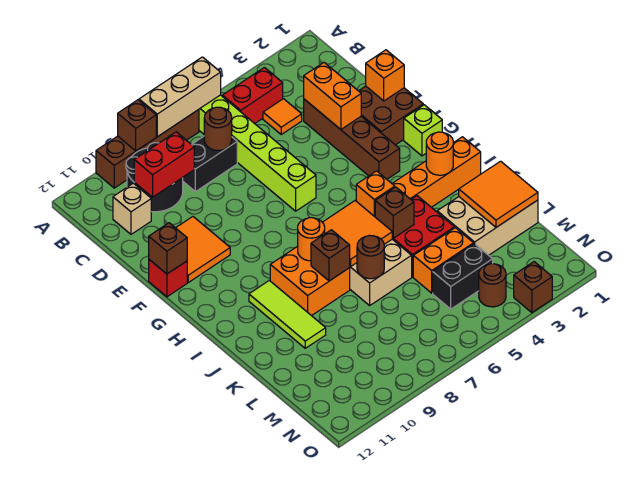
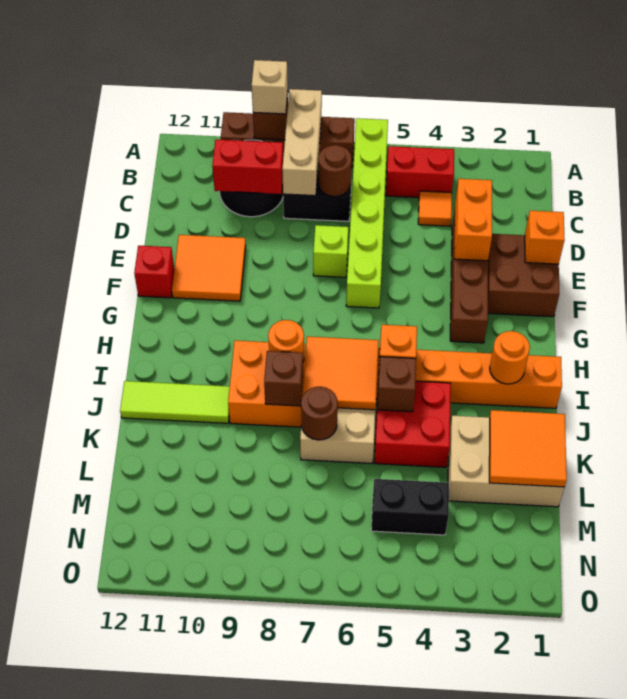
tan 1x3 brick [139,57,221,137] -> tan 1x3 brick turned to [282,89,322,196]
tan 1x1 brick [113,183,151,234] -> tan 1x1 brick moved to [252,60,288,114]
brown 1x1 brick [149,223,187,274] -> none
lime 1x1 brick [404,105,442,156] -> lime 1x1 brick moved to [313,225,348,277]
lime 1x3 tile [249,280,326,348] -> lime 1x3 tile turned to [120,381,230,423]
orange 1x2 brick [413,228,474,293] -> none
brown 1x1 round brick [479,264,506,307] -> none
brown 1x1 brick [514,262,552,313] -> none

